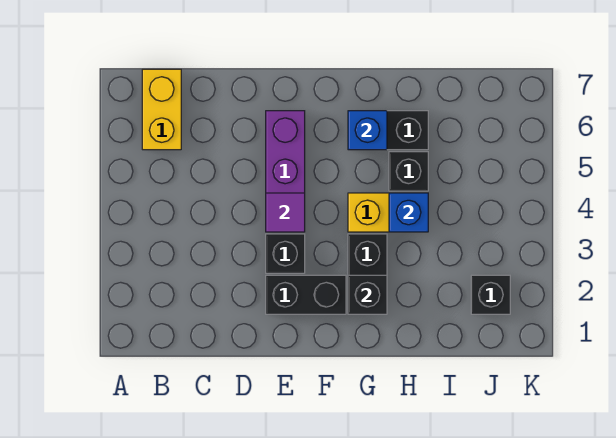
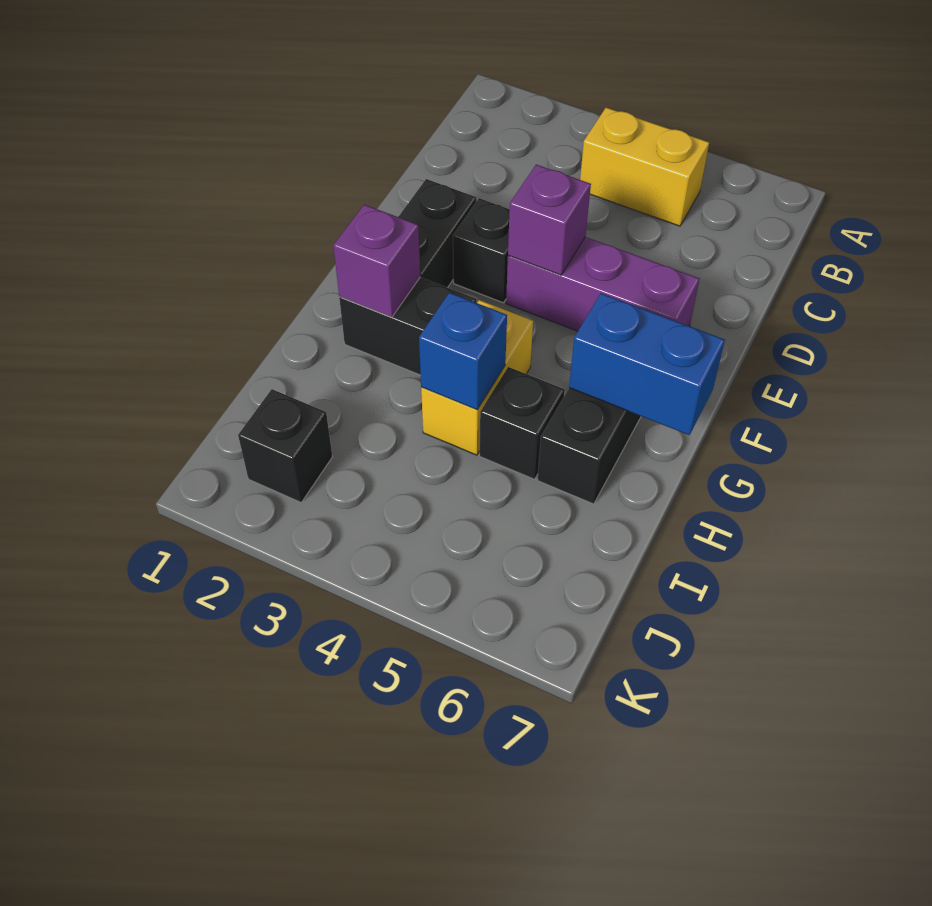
yellow 1x2 brick [142,69,181,150] -> yellow 1x2 brick moved to [580,108,709,226]
purple 1x1 tile [266,193,305,232] -> purple 1x1 brick [508,164,591,275]
black 1x1 brick [348,275,387,314] -> purple 1x1 brick [333,205,420,317]
blue 1x1 brick [348,111,387,150] -> blue 1x2 brick [569,293,725,435]

